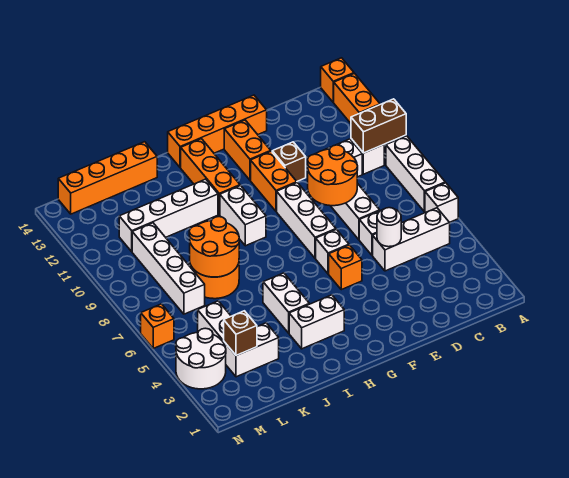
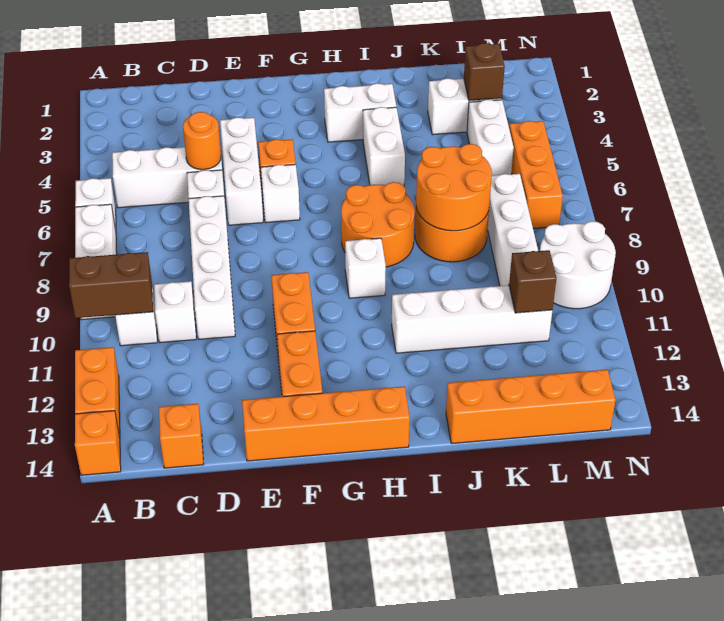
white 1x1 round brick [377,208,401,247] -> orange 1x1 round brick [183,112,221,170]
orange 2x2 round brick [307,145,358,206] -> orange 2x2 round brick moved to [341,182,415,267]
brown 1x1 brick [272,142,306,181] -> brown 1x1 brick moved to [509,250,556,313]
white 1x3 brick [277,183,336,258] -> white 1x3 brick moved to [220,117,263,225]
white 1x2 brick [220,186,266,246] -> white 1x1 brick [345,238,386,298]
orange 1x3 brick [181,139,240,214] -> orange 1x3 brick moved to [509,121,563,229]
white 2x2 round brick [176,328,226,389] -> white 2x2 round brick moved to [540,221,616,309]
orange 1x1 brick [141,304,174,348] -> orange 1x1 brick moved to [159,404,204,468]

